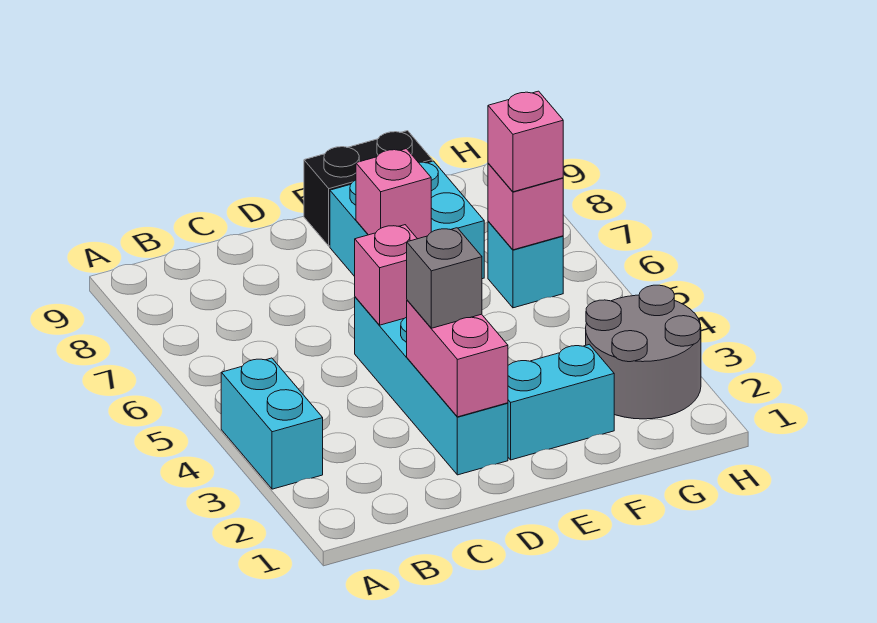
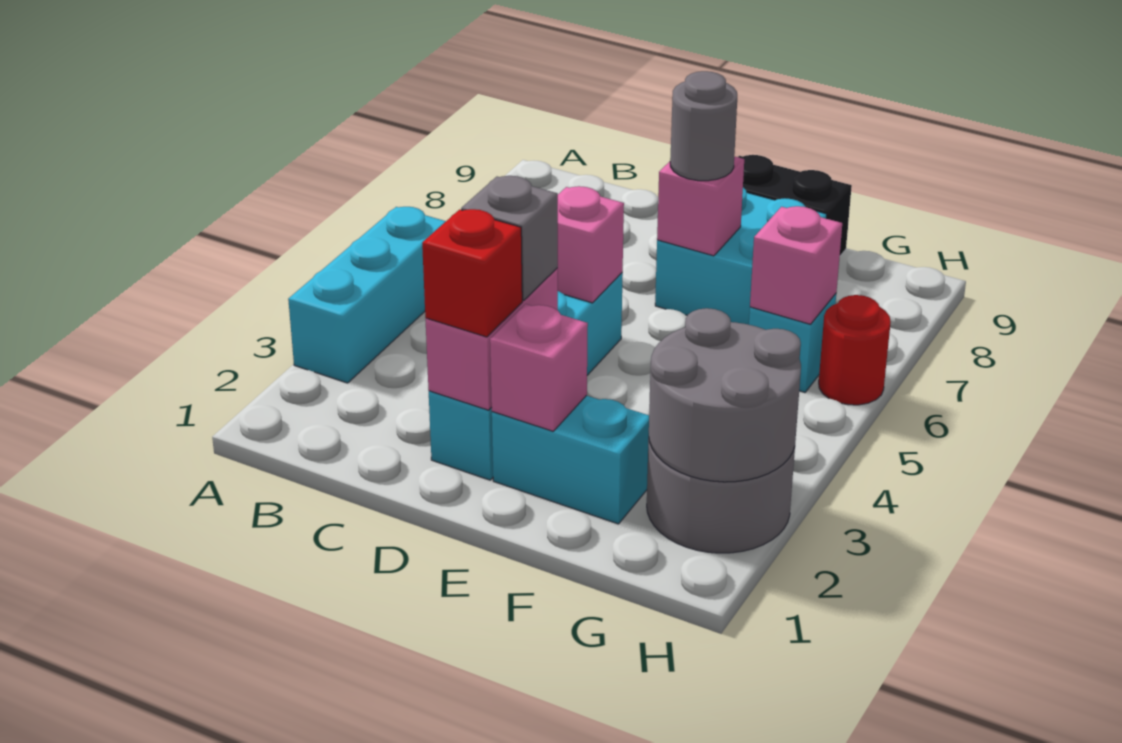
cyan 1x2 brick [221,358,323,489] -> cyan 1x3 brick [288,207,446,383]
none -> red 1x1 brick [422,209,522,337]
none -> grey 1x1 round brick [670,71,737,181]
none -> grey 2x2 round brick [649,308,801,482]
pink 1x1 brick [488,91,563,192] -> pink 1x1 brick moved to [490,304,588,431]
none -> red 1x1 round brick [819,295,891,405]

